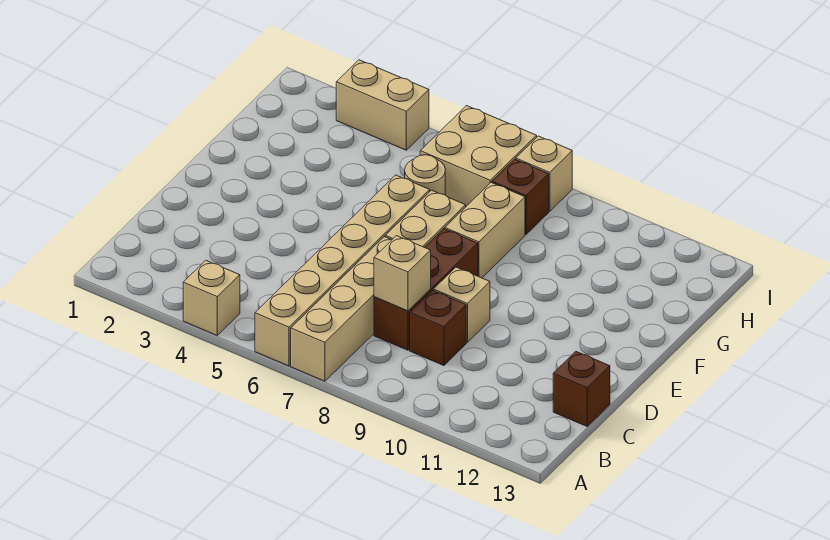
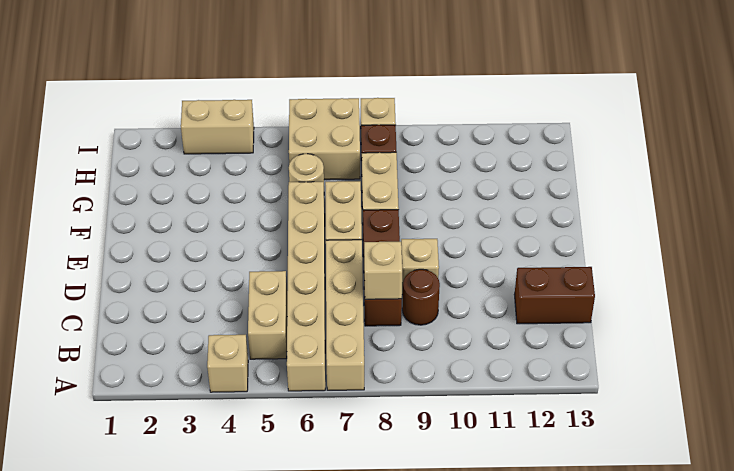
none -> tan 1x2 brick [248,271,287,359]
brown 1x1 brick [410,290,466,366] -> brown 1x1 round brick [402,269,440,325]
brown 1x1 brick [553,351,610,426] -> brown 1x2 brick [514,267,595,324]

